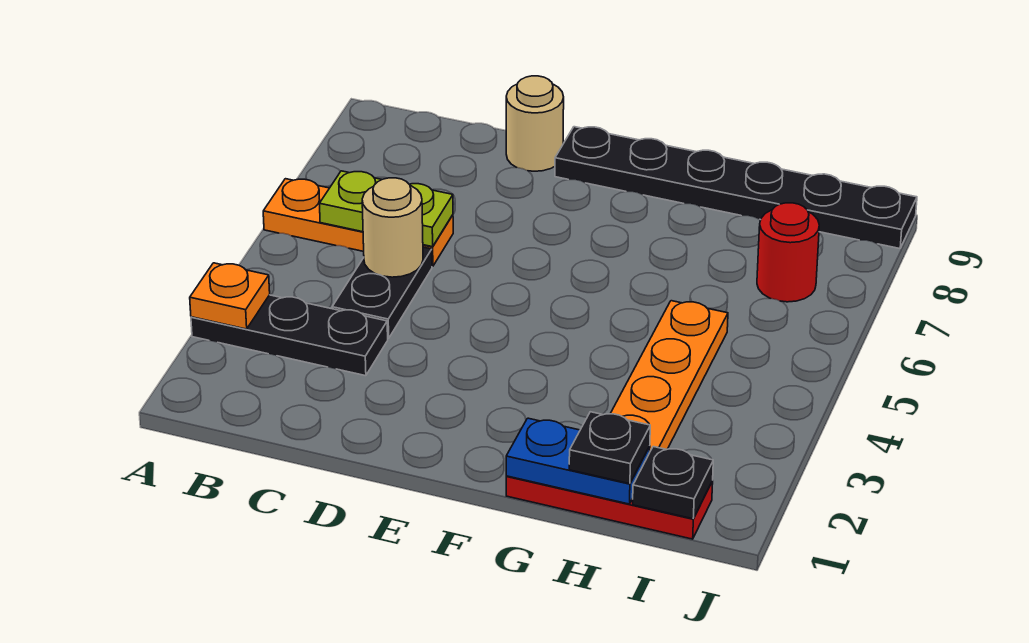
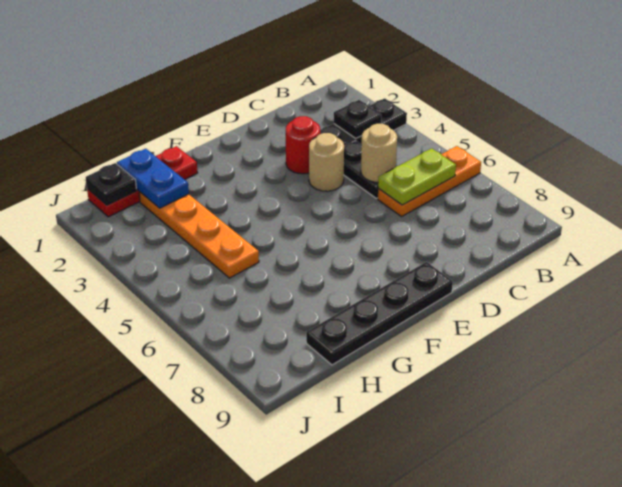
orange 1x1 plate [190,263,270,329] -> none
tan 1x1 round brick [506,76,564,171] -> tan 1x1 round brick moved to [309,133,344,191]
black 1x6 plate [555,127,917,249] -> black 1x4 plate [306,262,453,365]
blue 1x2 plate [506,418,650,504] -> blue 1x2 plate turned to [117,149,189,208]
black 1x1 plate [569,412,650,484] -> black 1x1 plate moved to [334,100,381,138]
red 1x1 round brick [757,203,819,302] -> red 1x1 round brick moved to [286,116,320,174]

